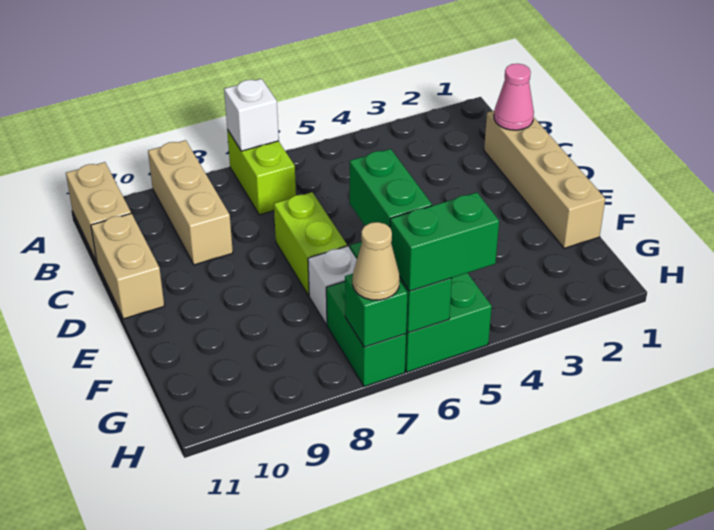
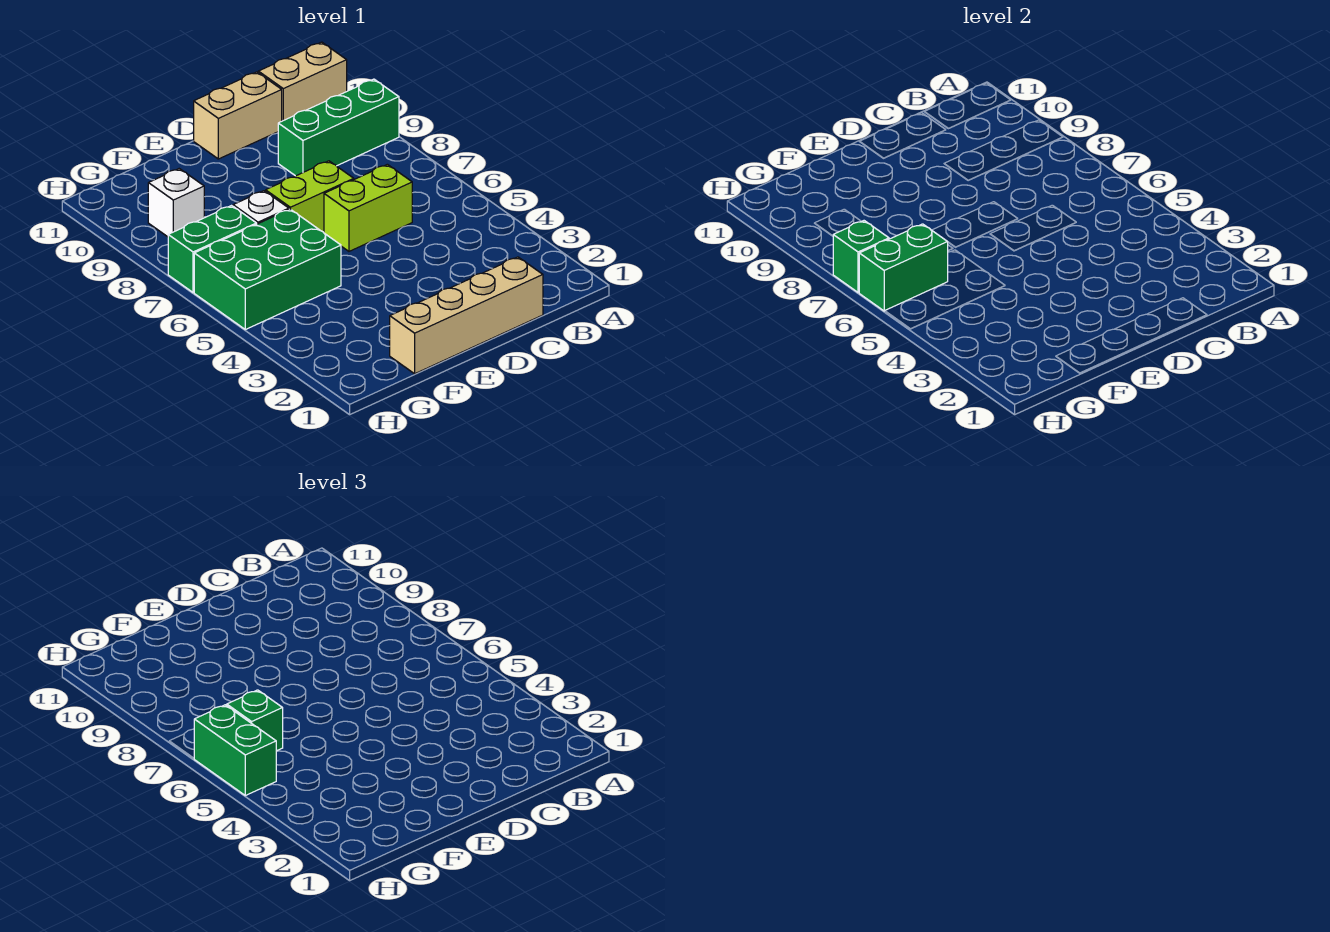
lime 1x2 brick [227,130,296,215] -> lime 1x2 brick moved to [324,164,412,251]
white 1x1 brick [224,79,279,151] -> white 1x1 brick moved to [148,169,204,237]
tan 1x3 brick [148,140,233,265] -> green 1x3 brick [278,79,399,176]
pink 1x1 cone [494,64,534,130] -> none
green 1x2 brick [350,149,432,227] -> green 1x1 brick [227,690,283,751]
tan 1x1 cone [353,222,400,300] -> none

